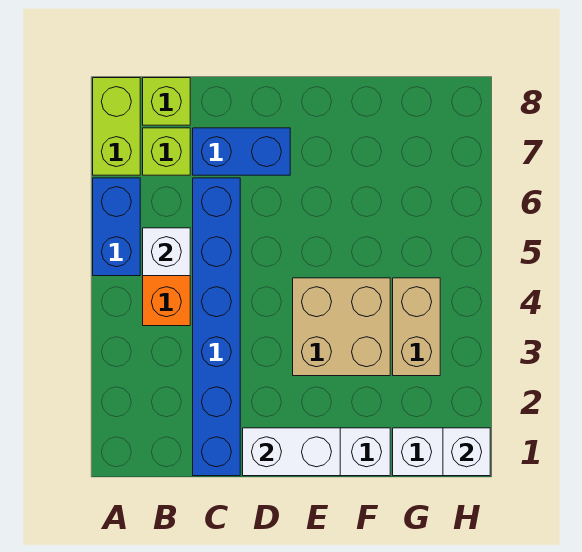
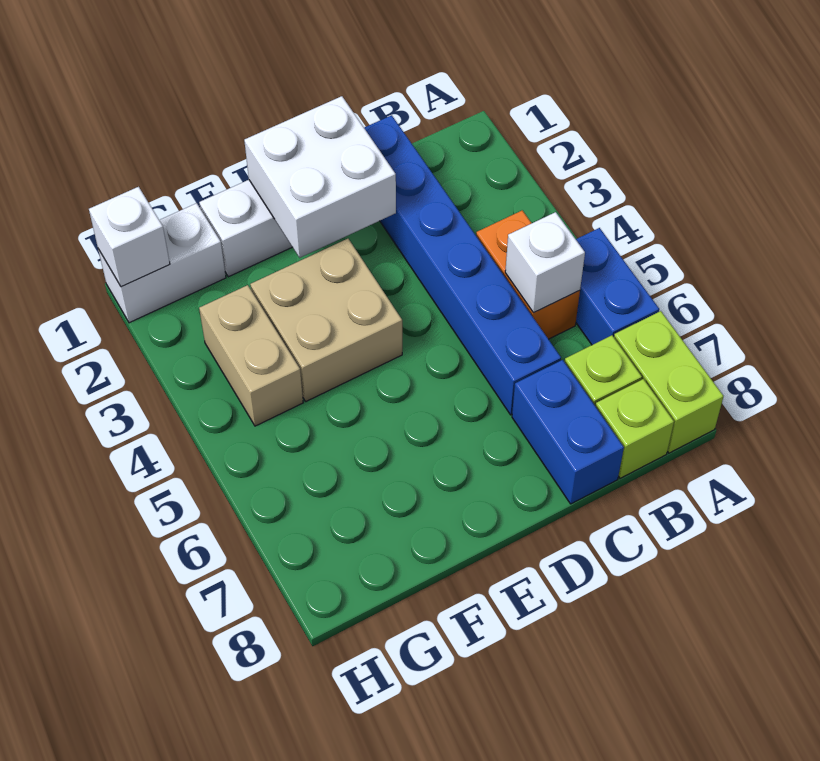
blue 1x2 brick [193,128,290,175] -> blue 1x2 brick turned to [512,360,624,504]
white 1x2 brick [243,428,340,476] -> white 2x2 brick [244,96,396,258]

